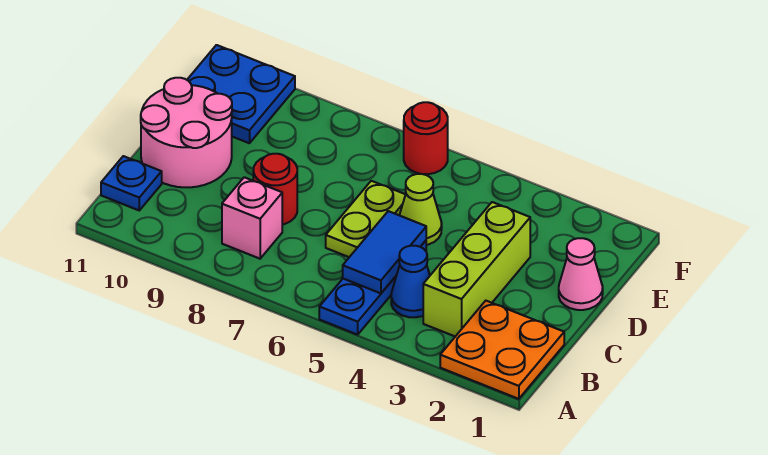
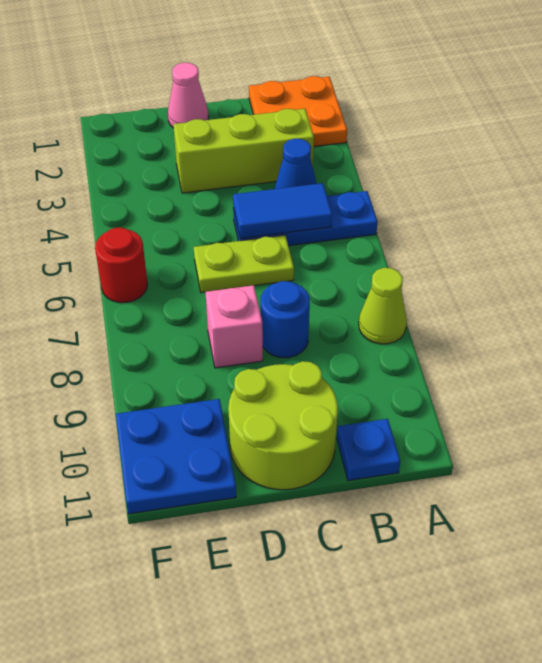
pink 1x1 brick [222,177,282,259] -> pink 1x1 brick moved to [205,285,263,368]
red 1x1 round brick [253,154,297,225] -> blue 1x1 round brick [261,281,310,358]
pink 2x2 round brick [141,78,232,187] -> lime 2x2 round brick [228,361,338,490]
lime 1x1 cone [399,174,442,245] -> lime 1x1 cone moved to [359,268,407,344]

